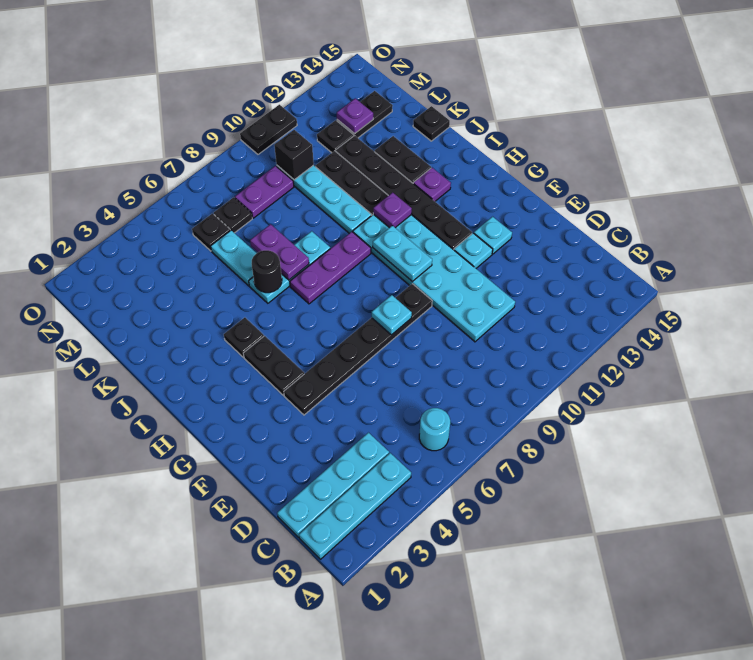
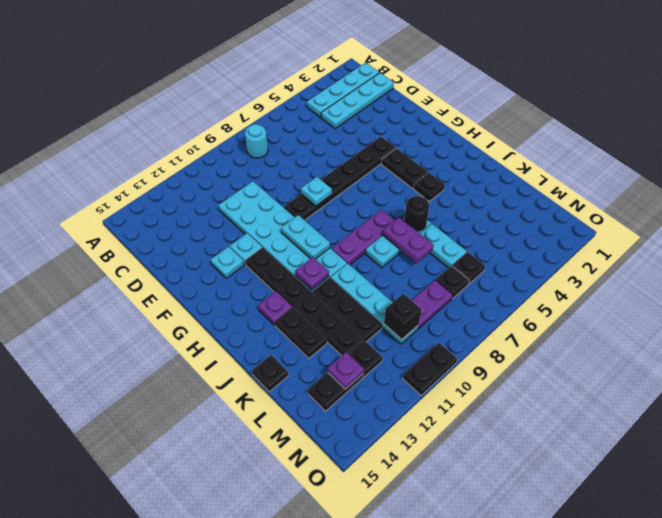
cyan 1x1 round brick [419,408,450,451] -> cyan 1x1 round brick moved to [245,124,268,158]

